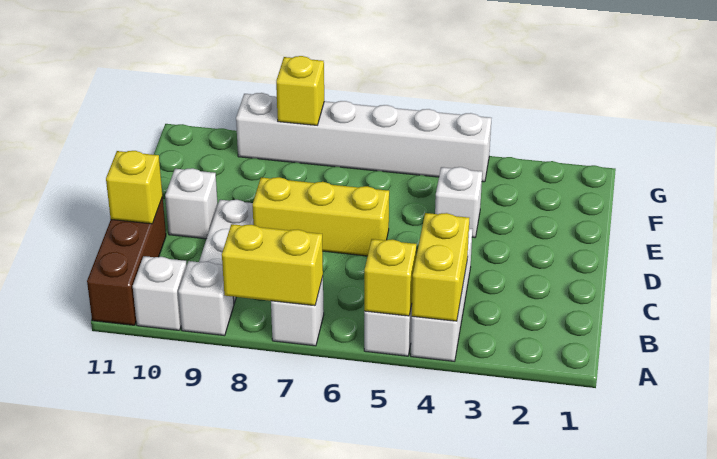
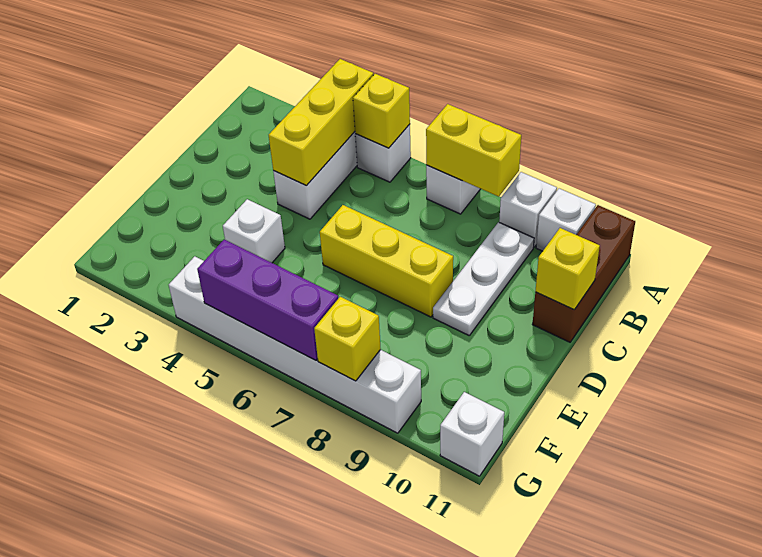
yellow 1x2 brick [412,213,469,321] -> yellow 1x3 brick [269,59,373,186]
white 1x1 brick [165,168,218,239] -> white 1x1 brick moved to [440,392,504,476]
none -> purple 1x3 brick [197,240,338,360]

